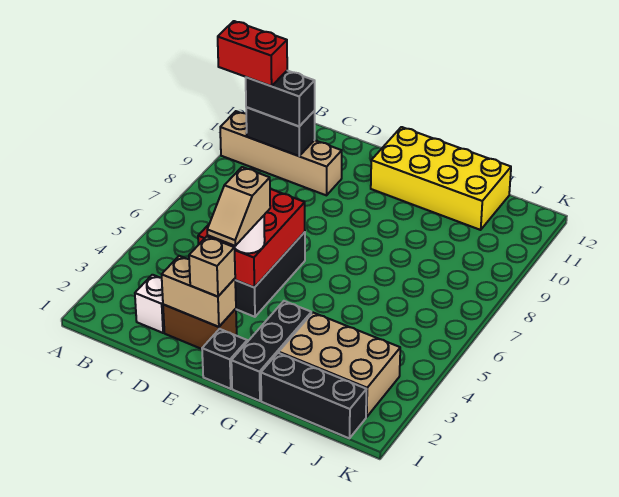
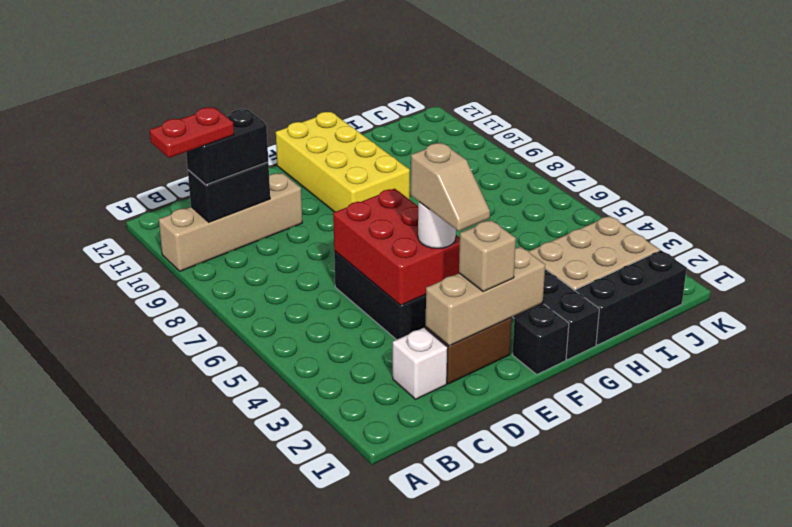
red 1x2 brick [218,21,287,86] -> red 1x2 plate [150,107,234,158]
tan 1x2 brick [162,256,236,327] -> tan 1x3 brick [426,246,545,346]
yellow 2x4 brick [371,127,511,230] -> yellow 2x4 brick turned to [276,112,410,212]

